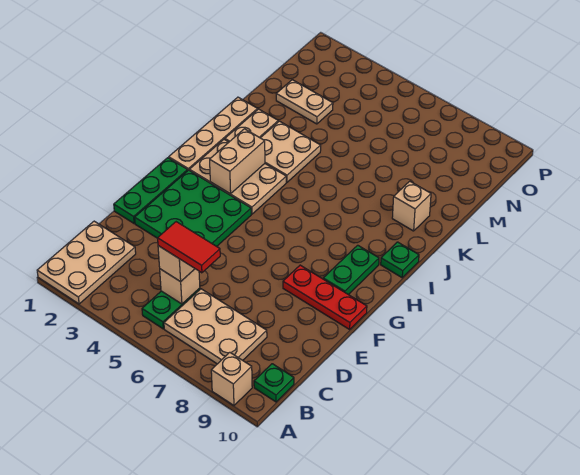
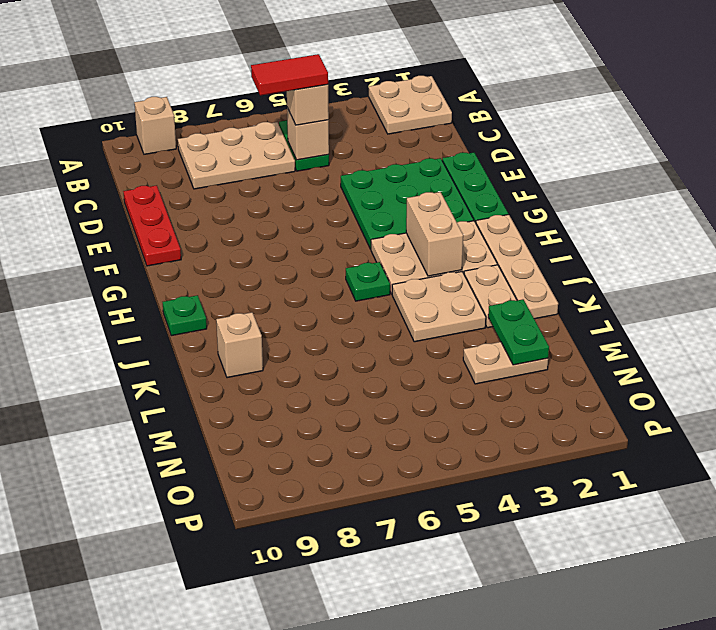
tan 2x3 plate [37,221,136,304] -> tan 2x2 plate [369,76,452,134]
green 1x1 plate [254,364,294,402] -> green 1x1 plate moved to [346,262,390,301]
red 1x3 plate [283,265,367,329] -> red 1x3 plate turned to [123,185,181,266]
green 1x2 plate [323,245,379,295] -> green 1x2 plate moved to [488,299,549,365]

